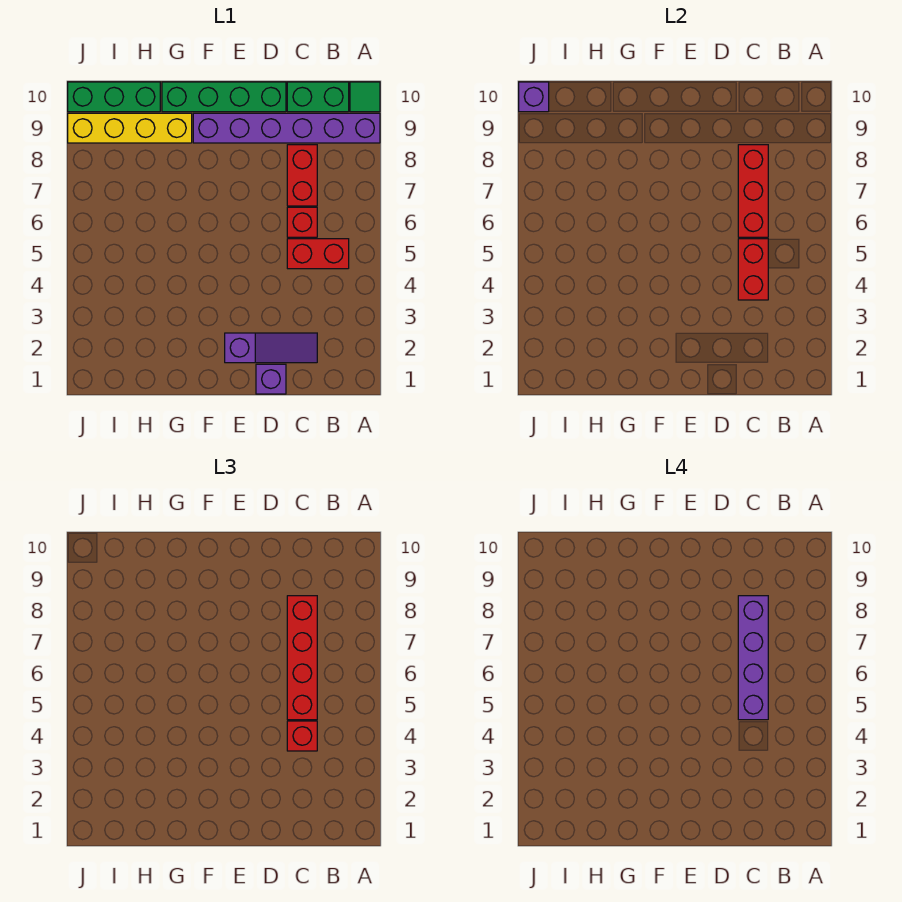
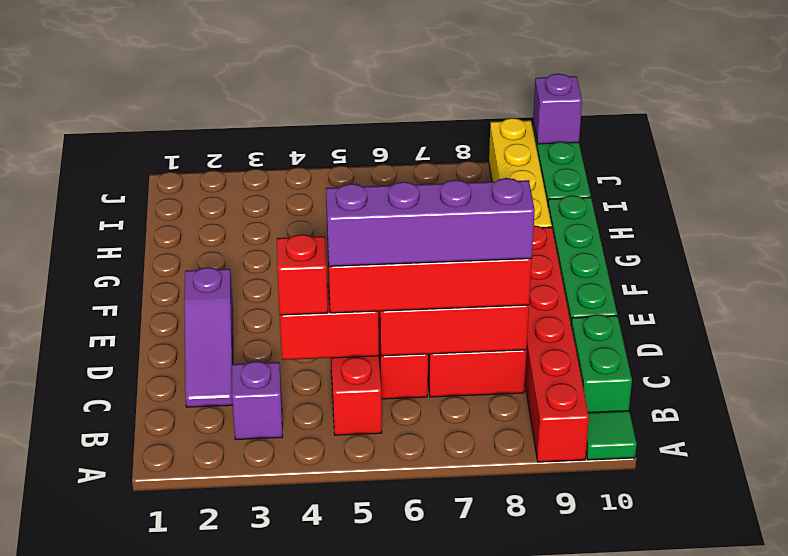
purple 1x6 brick [193,113,380,143] -> red 1x6 brick [525,226,589,462]
purple 1x1 brick [256,364,286,394] -> purple 1x1 brick moved to [232,361,283,440]

